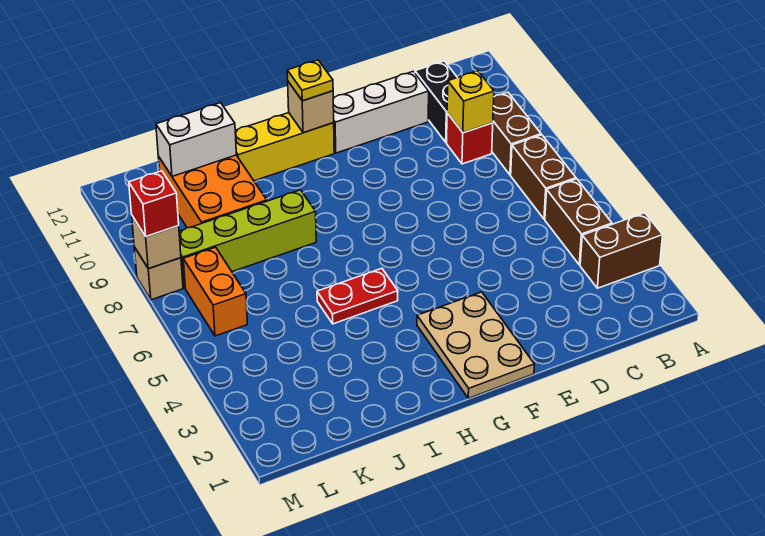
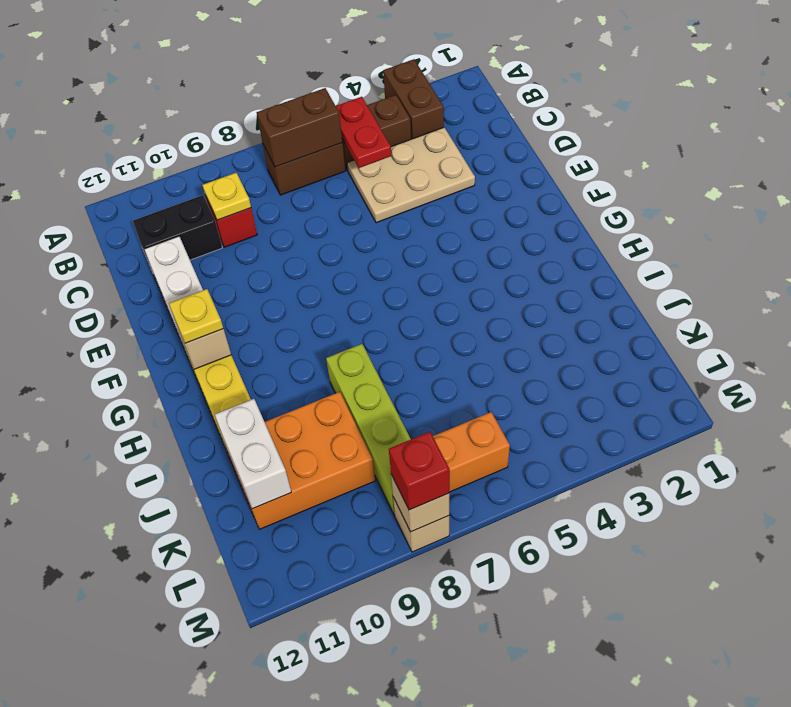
brown 1x2 brick [492,92,541,175] -> brown 1x2 brick moved to [257,88,343,167]
yellow 1x1 brick [447,71,494,133] -> yellow 1x1 plate [202,173,251,220]
tan 2x3 plate [417,292,534,398] -> tan 2x3 plate moved to [347,127,475,223]
red 1x2 plate [317,268,398,324] -> red 1x2 plate moved to [336,97,391,168]

